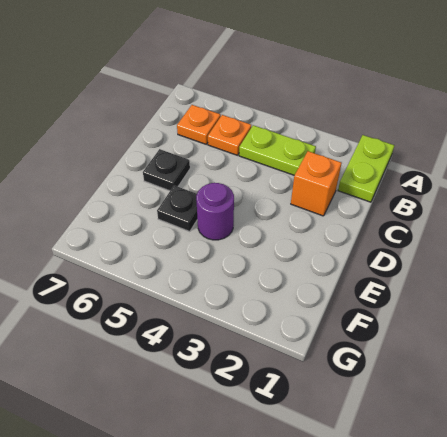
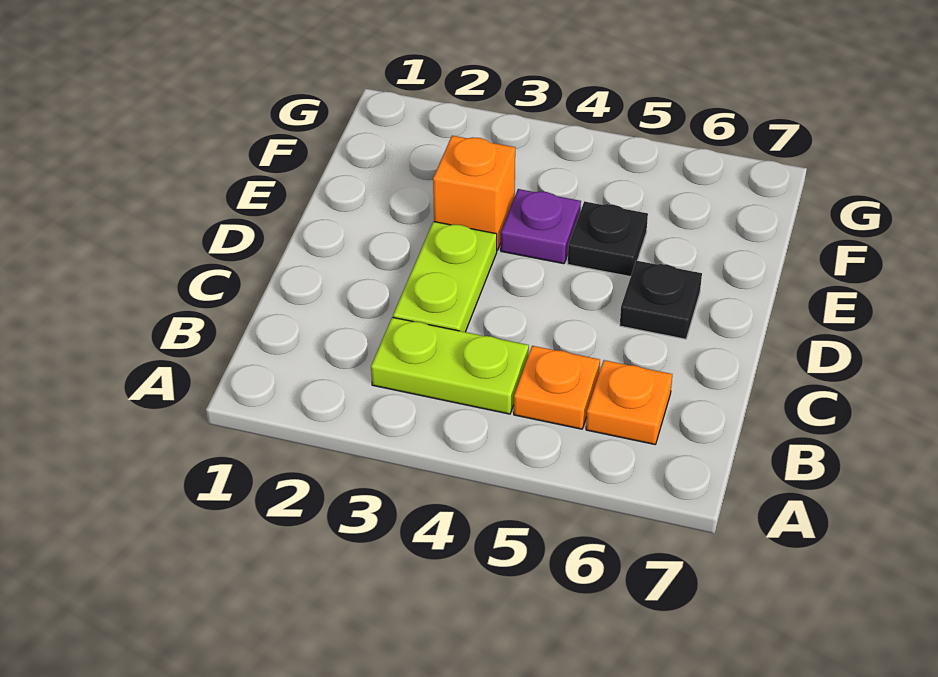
lime 1x2 plate [338,135,395,202] -> lime 1x2 plate moved to [393,222,497,332]
orange 1x1 brick [291,151,341,216] -> orange 1x1 brick moved to [433,136,515,250]
purple 1x1 round brick [196,183,234,240] -> purple 1x1 plate [501,189,581,264]

